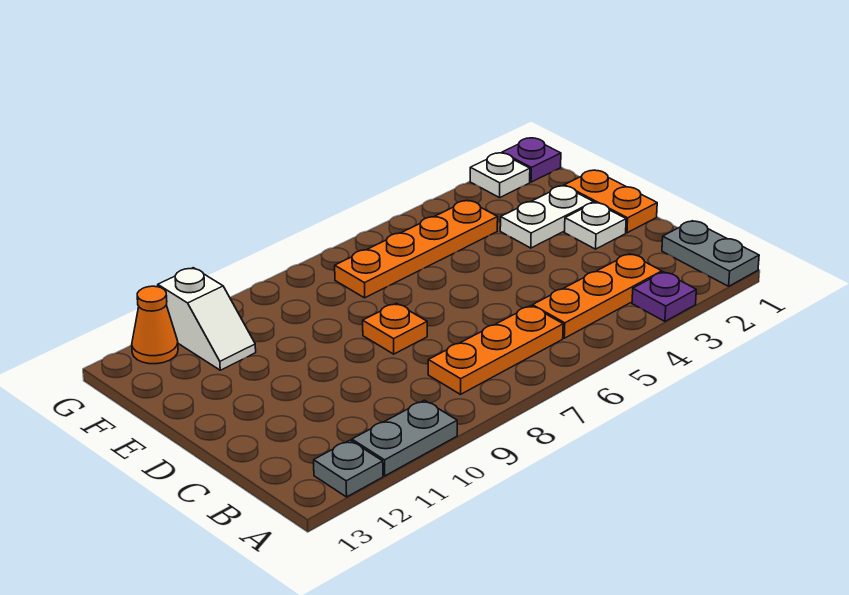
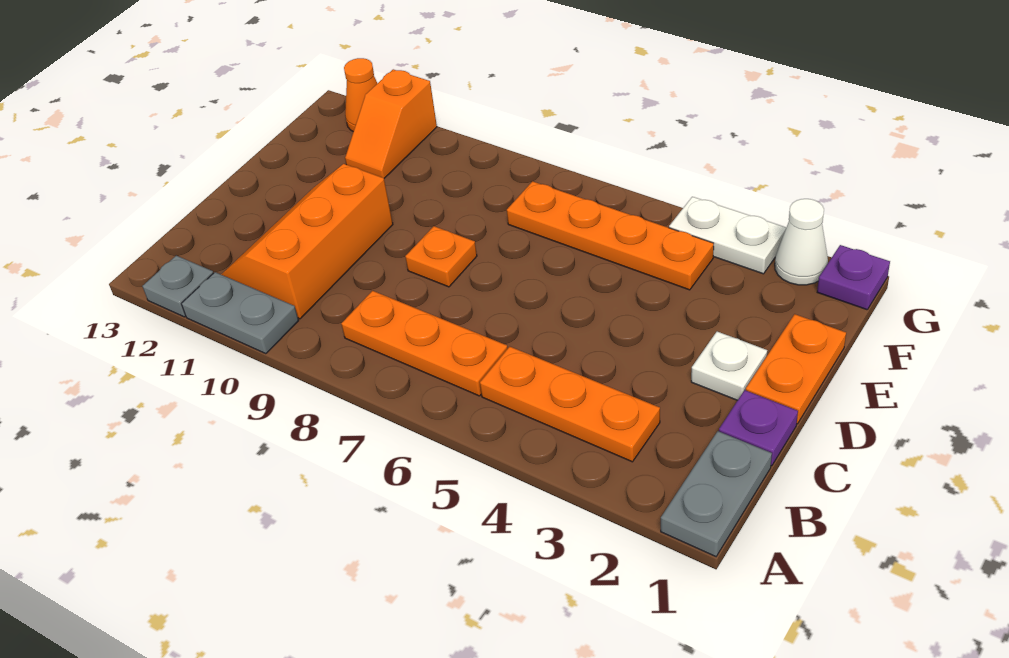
purple 1x1 plate [632,272,696,321] -> purple 1x1 plate moved to [719,390,798,466]
none -> orange 2x3 slope [221,164,393,319]
white 1x2 plate [500,186,593,248] -> white 1x2 plate moved to [669,197,786,274]
white 1x2 slope [158,268,256,370] -> orange 1x2 slope [345,69,437,178]
white 1x1 plate [470,153,530,198] -> white 1x1 cone [775,199,828,285]

